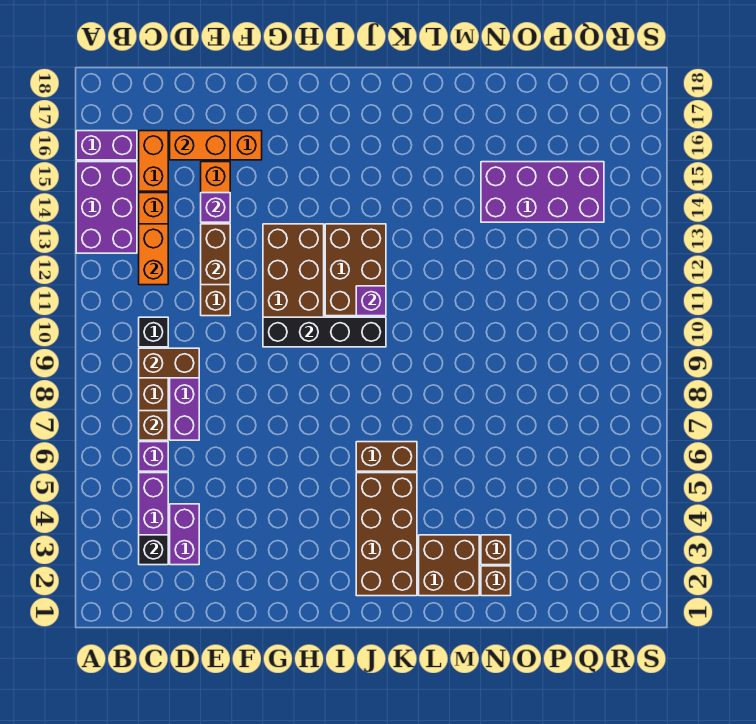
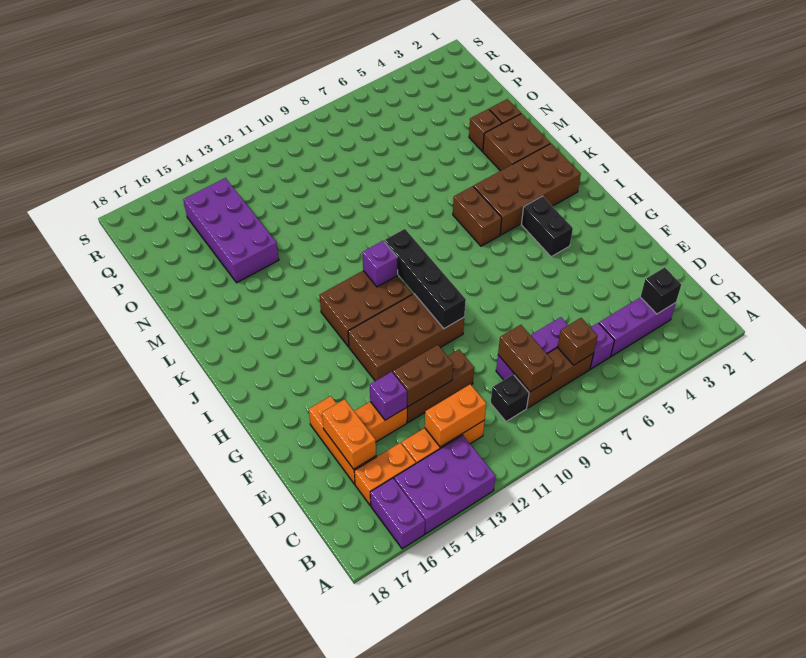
purple 1x2 brick [170,504,199,565] -> none
none -> black 1x2 brick [521,196,573,257]

